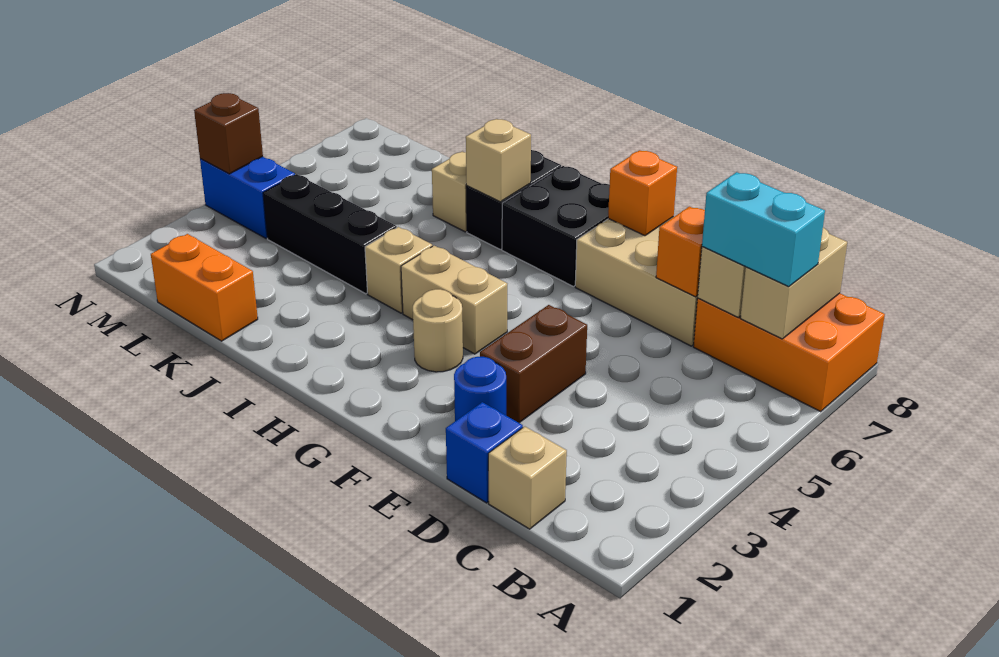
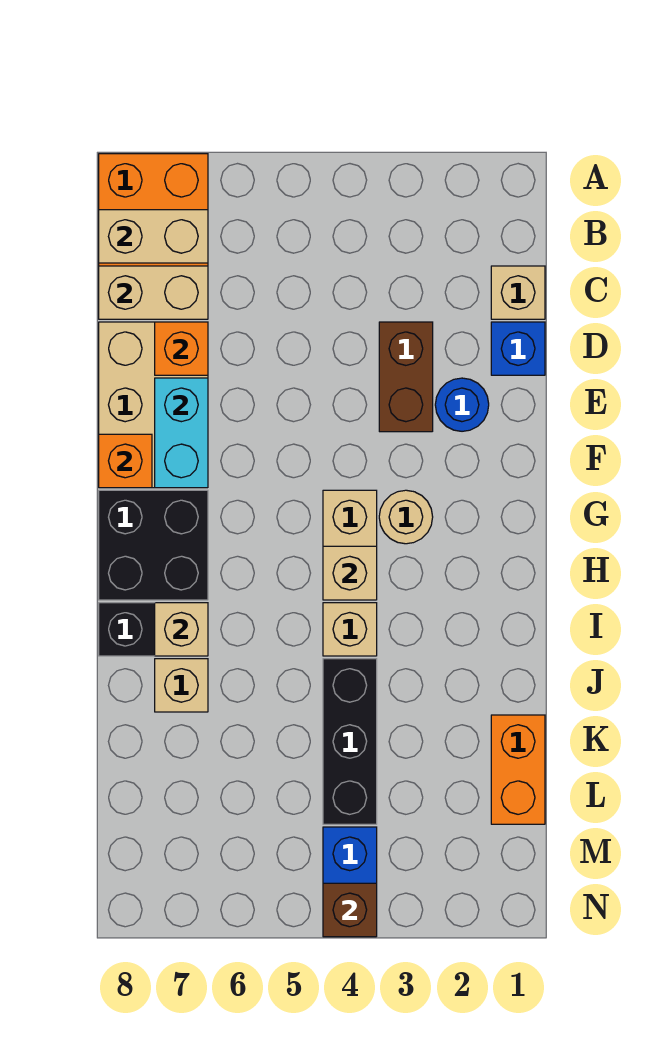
cyan 1x2 brick [702,172,825,287] -> cyan 1x2 brick moved to [155,378,208,488]
brown 1x2 brick [480,305,587,423] -> brown 1x2 brick turned to [379,322,433,432]
none -> tan 1x1 brick [323,546,377,600]

